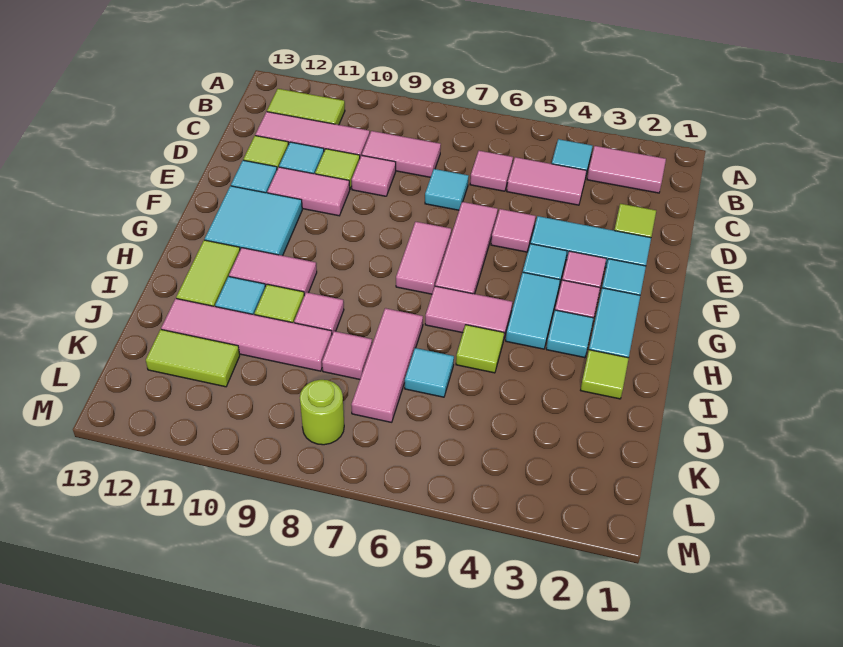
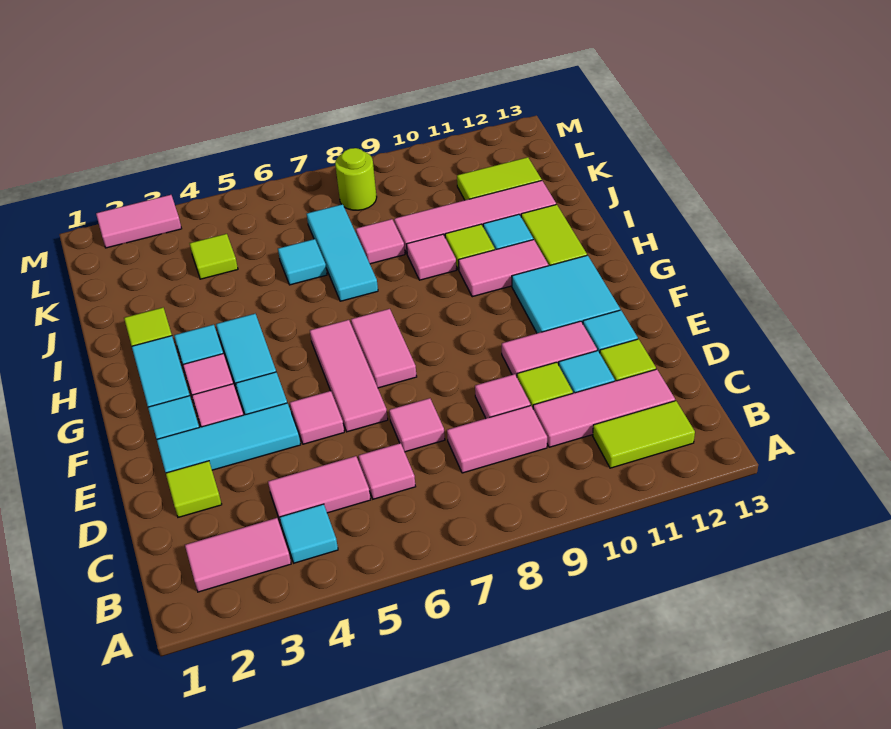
cyan 1x1 tile [425,169,469,210] -> pink 1x1 tile [389,398,445,452]
pink 1x2 tile [425,286,512,341] -> pink 1x2 tile moved to [96,195,182,248]
lime 1x1 tile [456,325,504,373] -> lime 1x1 tile moved to [190,234,238,279]
pink 1x3 tile [351,308,423,422] -> cyan 1x3 tile [307,204,378,301]

